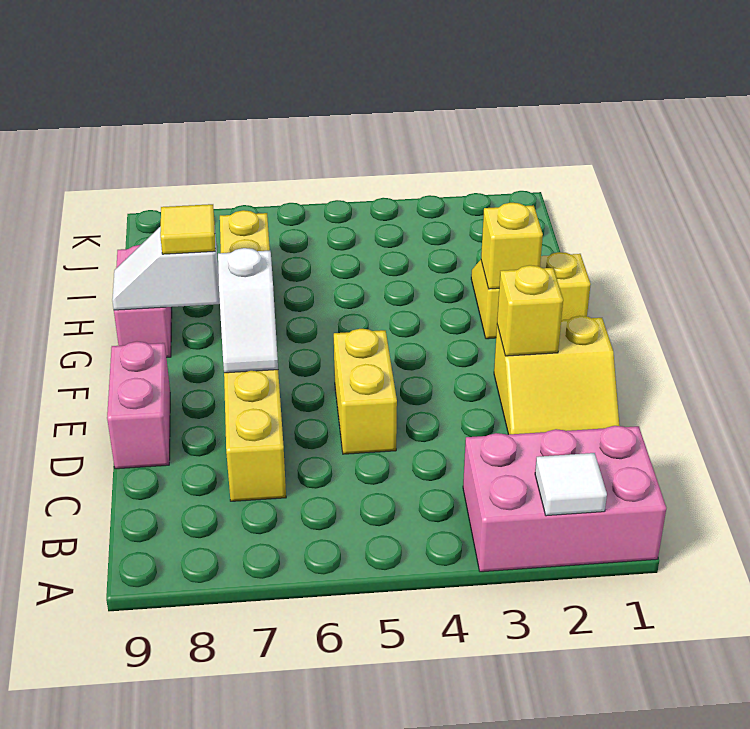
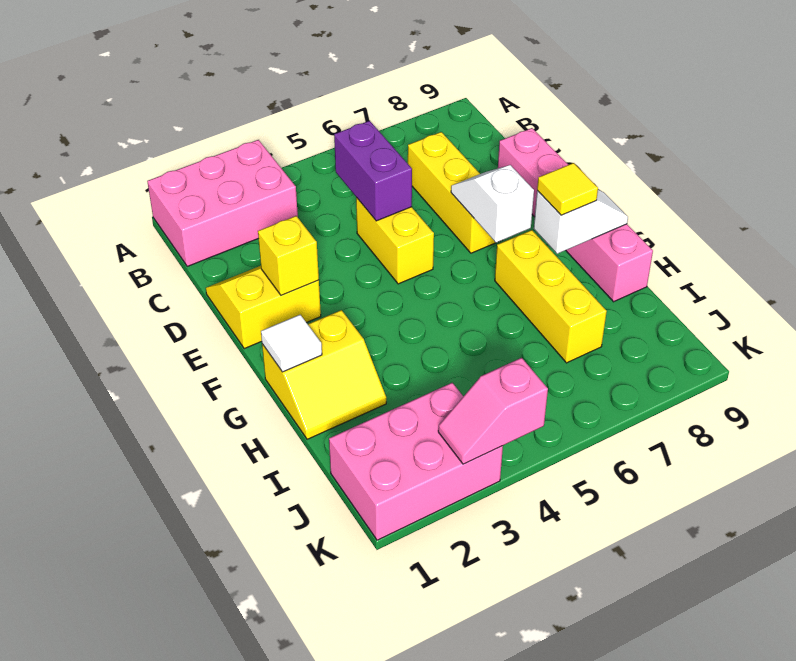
white 1x1 tile [535,453,607,516] -> white 1x1 tile moved to [261,315,322,372]
none -> purple 1x2 brick [334,121,412,221]
yellow 1x1 brick [481,203,543,289] -> none
none -> pink 2x3 brick [329,383,503,540]
none -> pink 1x2 slope [438,358,548,464]

